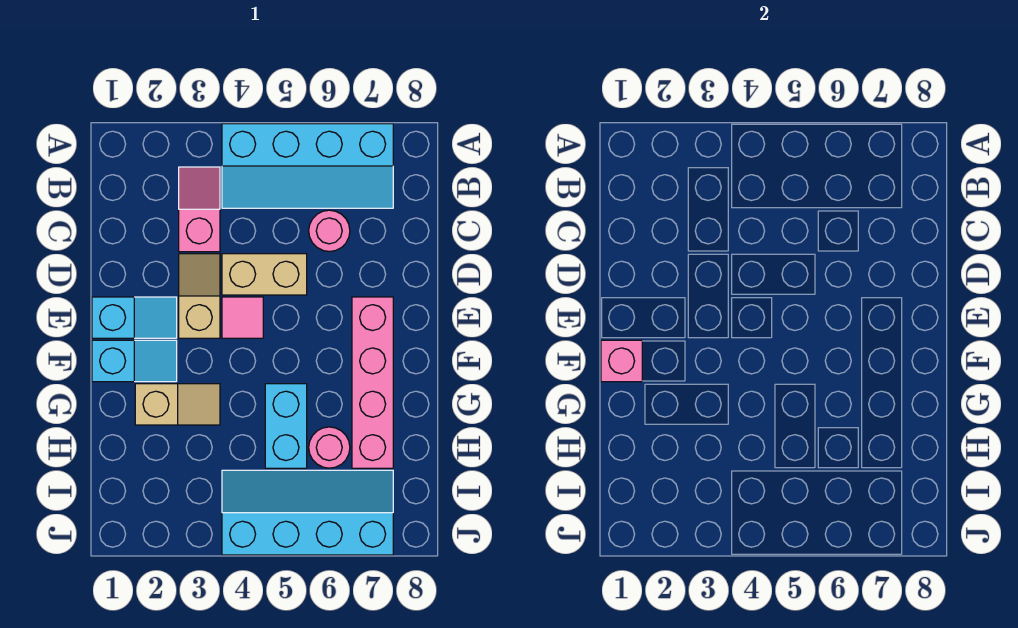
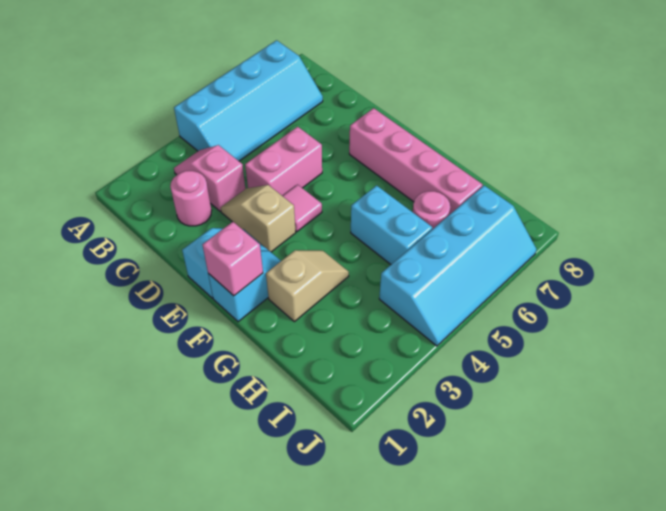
pink 1x1 round brick [309,210,350,252] -> pink 1x1 round brick moved to [170,171,212,226]
tan 1x2 brick [222,254,307,295] -> pink 1x2 brick [245,127,322,196]
cyan 2x4 slope [222,470,393,555] -> cyan 2x4 slope turned to [379,186,536,346]

